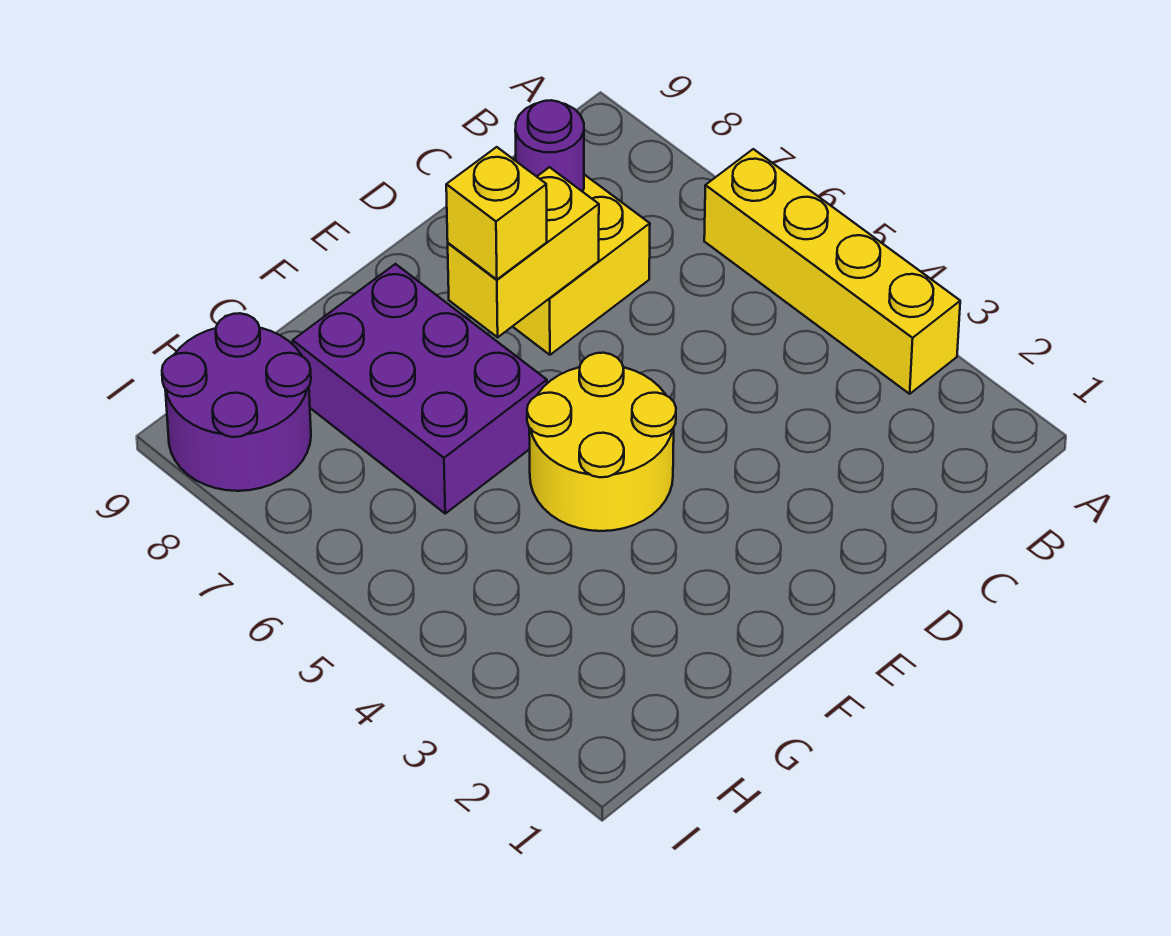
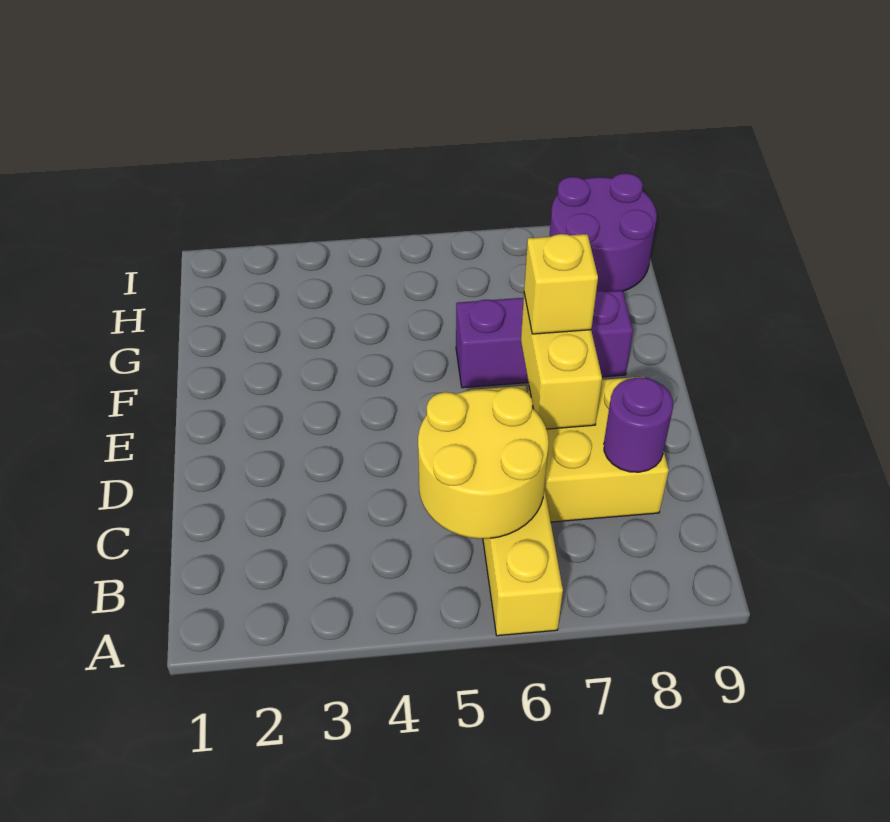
yellow 1x4 brick [704,149,960,394] -> yellow 1x4 brick turned to [469,386,563,636]
yellow 2x2 round brick [527,353,676,531] -> yellow 2x2 round brick moved to [418,387,549,539]
purple 2x3 brick [293,264,547,513] -> purple 1x3 brick [456,291,633,388]

